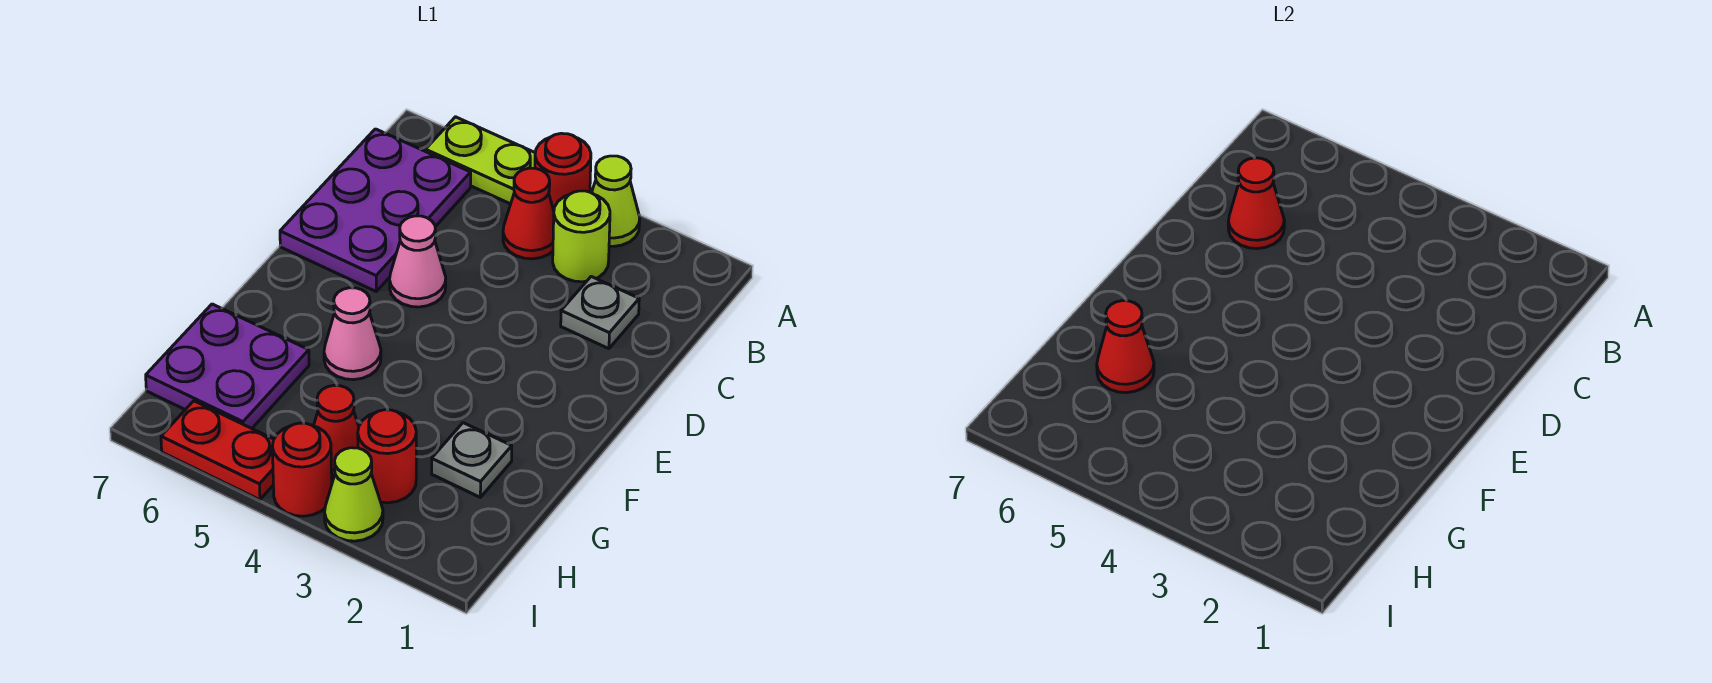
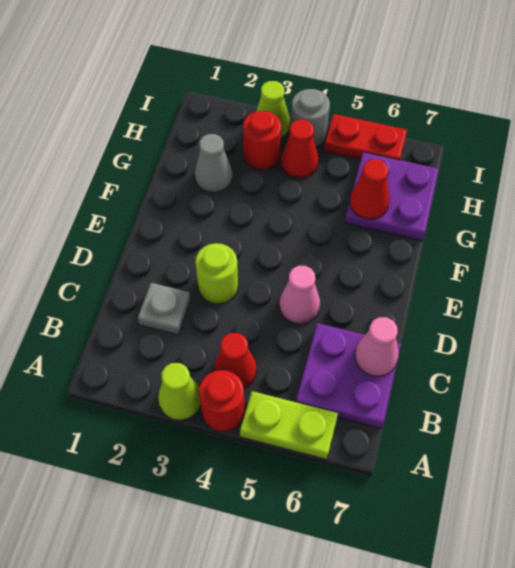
lime 1x1 round brick [553,191,610,282] -> lime 1x1 round brick moved to [195,243,238,304]
purple 2x3 plate [280,129,471,291] -> purple 2x2 plate [296,323,401,429]
red 1x1 cone [1228,158,1284,249] -> none
pink 1x1 cone [324,288,381,380] -> pink 1x1 cone moved to [355,317,398,376]
grey 1x1 plate [432,423,512,497] -> grey 1x1 cone [195,134,232,193]
red 1x1 round brick [272,423,332,516] -> grey 1x1 round brick [291,89,330,146]

